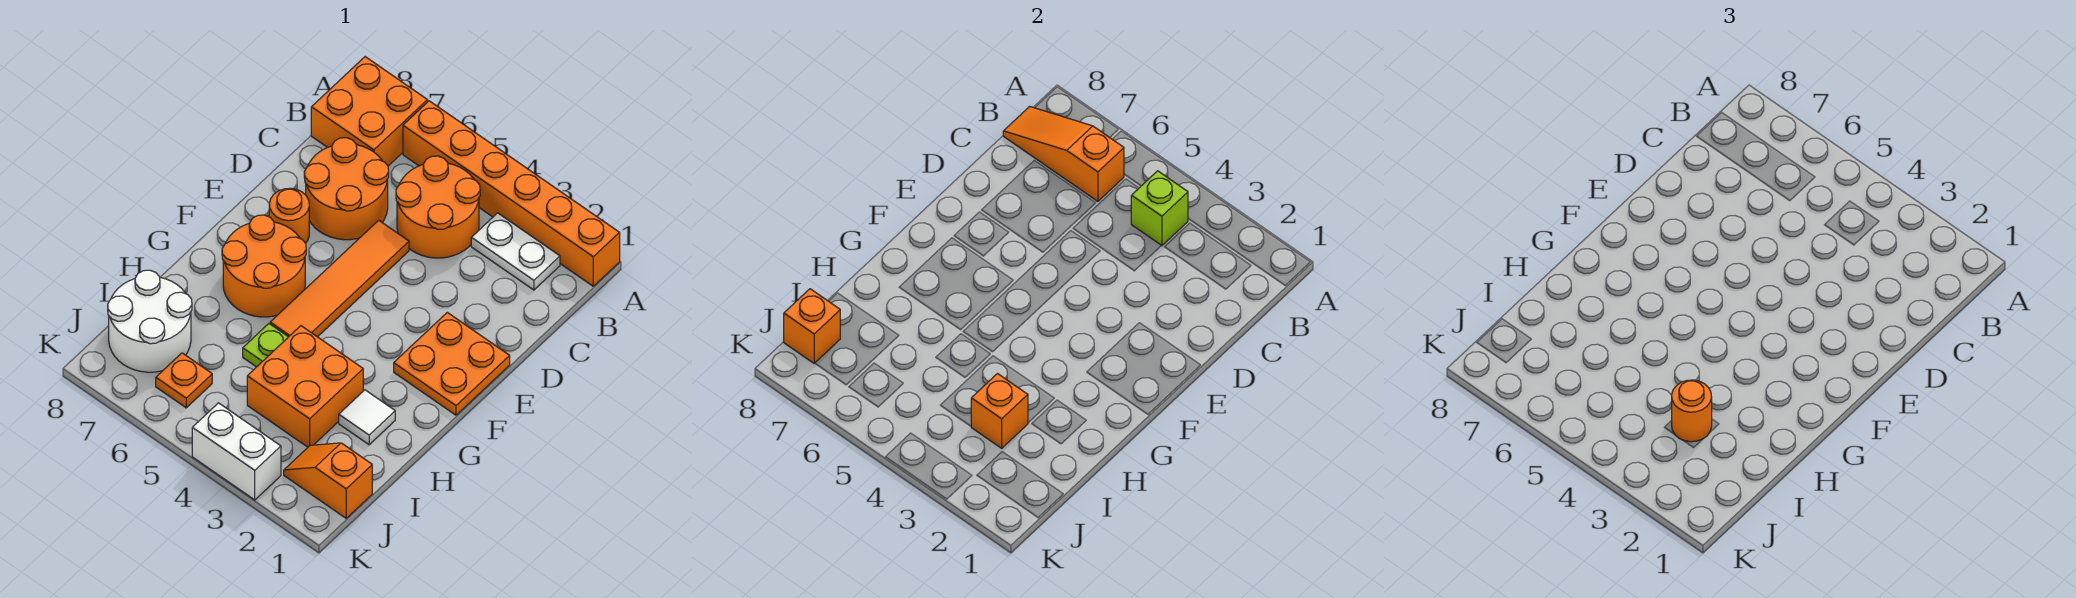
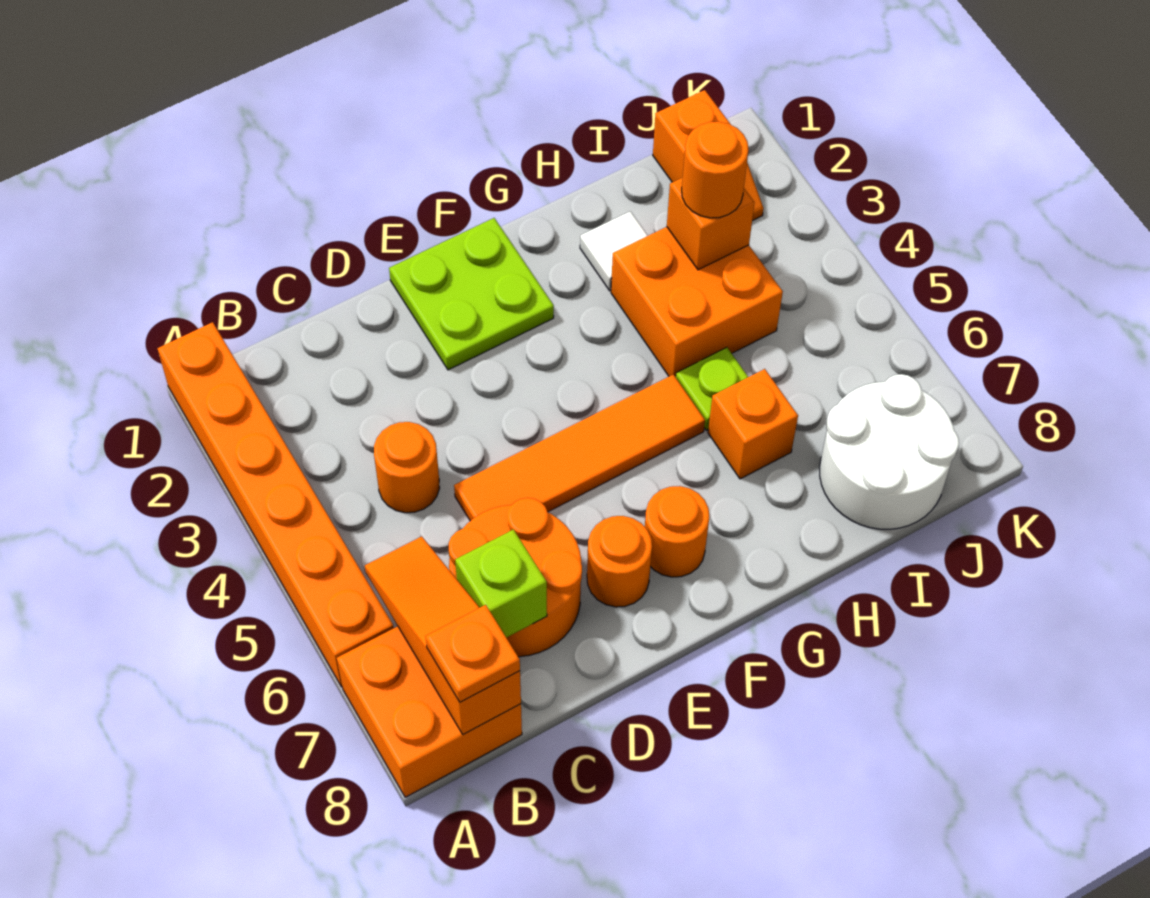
white 1x2 plate [471,213,560,290] -> none
orange 2x2 round brick [396,156,480,258] -> orange 1x1 round brick [374,422,440,513]
lime 1x1 brick [1131,171,1188,246] -> lime 1x1 brick moved to [455,529,547,638]
orange 1x3 slope [1003,106,1124,201] -> orange 1x3 slope turned to [365,536,521,735]
orange 2x2 plate [394,312,510,415] -> lime 2x2 plate [389,218,554,370]
orange 2x2 round brick [222,215,306,317] -> orange 1x1 round brick [645,486,709,577]
orange 1x1 plate [156,353,212,408] -> orange 1x1 plate moved to [426,605,520,702]
orange 1x1 brick [784,289,840,363] -> orange 1x1 brick moved to [708,369,798,479]
white 1x2 brick [192,403,281,500] -> none

